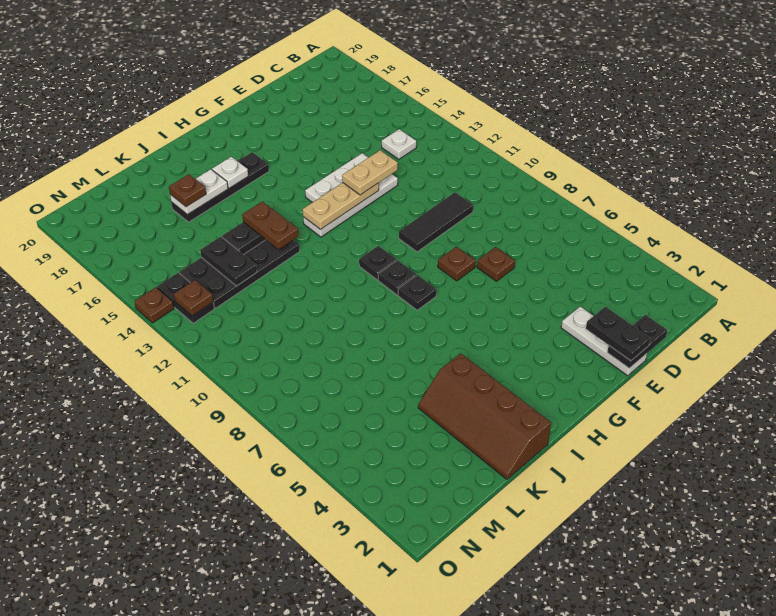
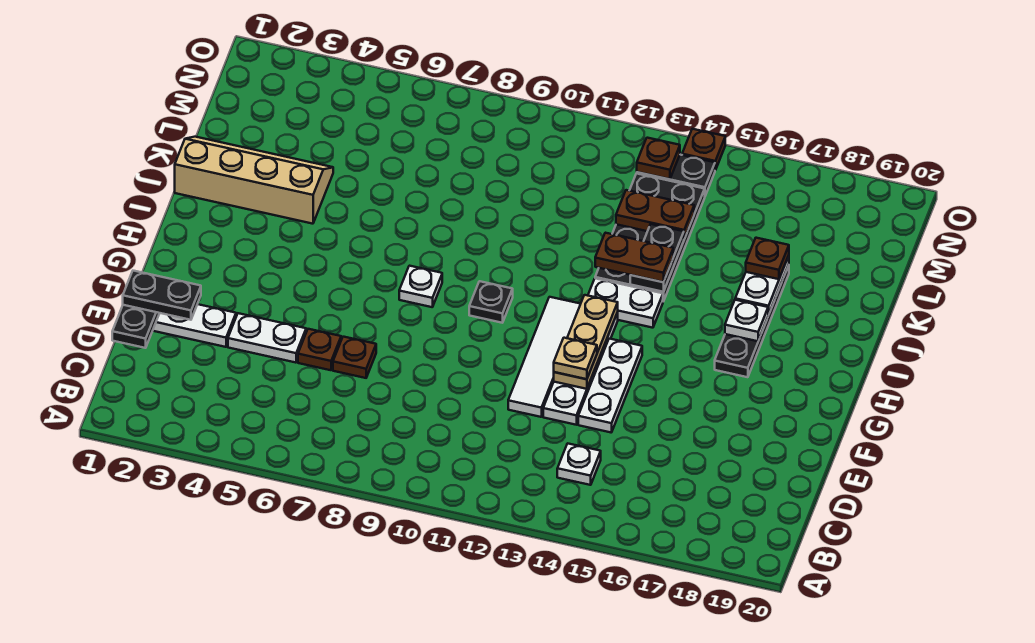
black 1x3 tile [399,192,473,252] -> none
none -> white 1x2 plate [228,313,306,363]
none -> white 1x4 tile [508,297,580,417]
tan 1x2 plate [342,150,398,195] -> tan 1x1 plate [554,338,597,379]
brown 1x1 plate [438,247,476,281] -> brown 1x1 plate moved to [298,329,341,370]
black 1x1 plate [398,275,437,310] -> white 1x1 plate [399,266,442,307]
black 1x1 plate [378,260,416,295] -> none
none -> white 1x2 plate [588,278,663,328]
brown 2x4 slope [418,353,551,479] -> tan 2x4 slope [175,137,333,224]
black 1x2 plate [200,237,257,286] -> brown 1x2 plate [616,190,694,239]

